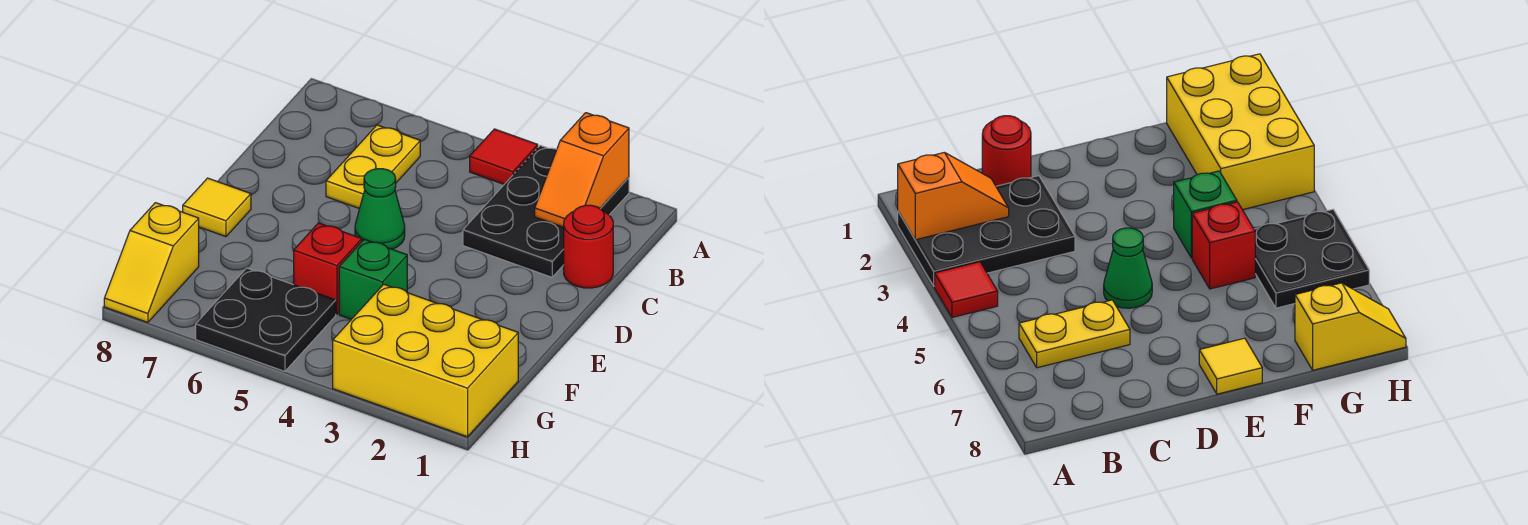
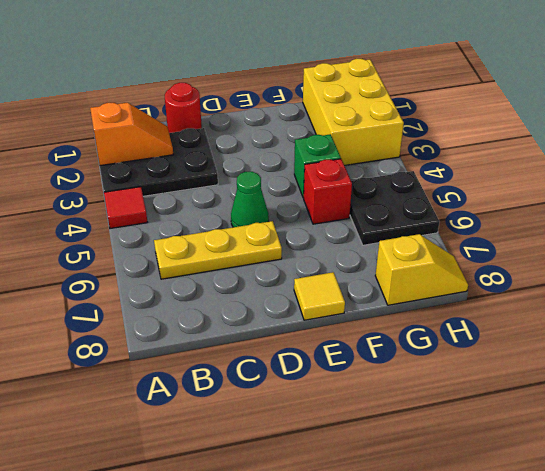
yellow 1x2 plate [326,125,420,209] -> yellow 1x3 plate [154,221,282,279]

